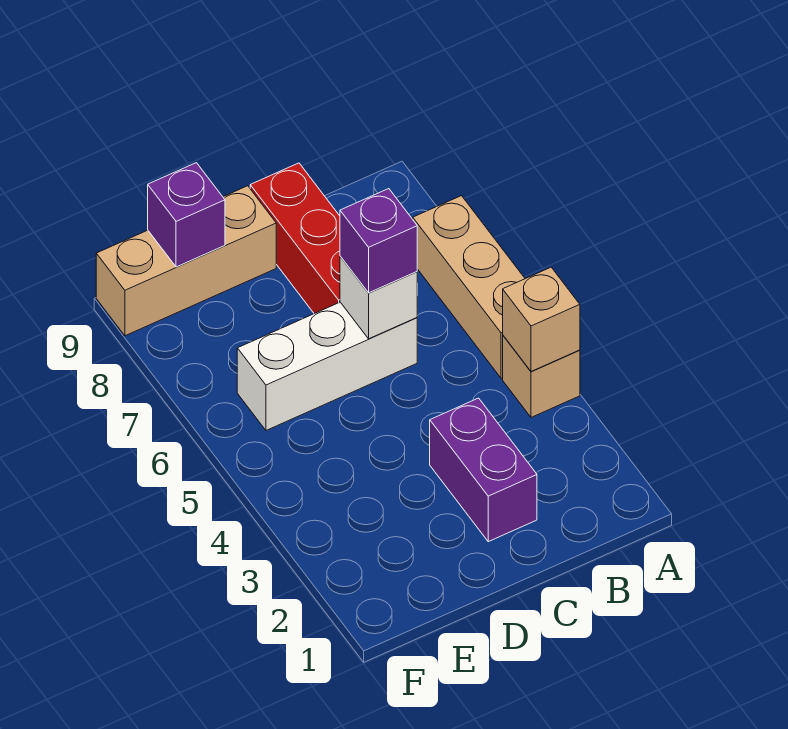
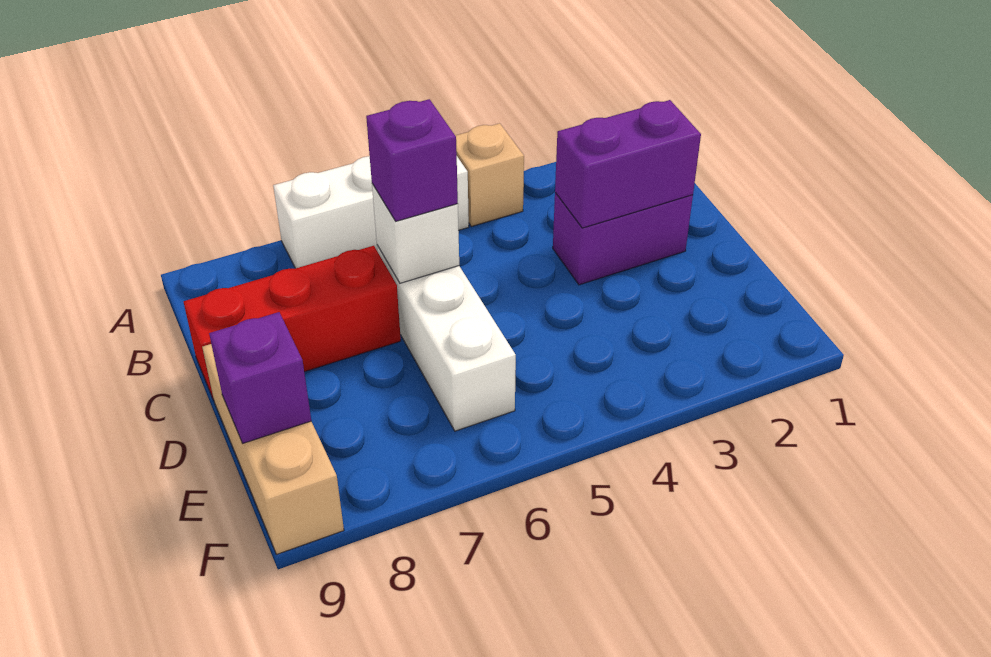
tan 1x1 brick [503,267,580,371] -> none
tan 1x3 brick [413,196,525,378] -> white 1x3 brick [273,156,469,268]
none -> purple 1x2 brick [555,100,701,228]

